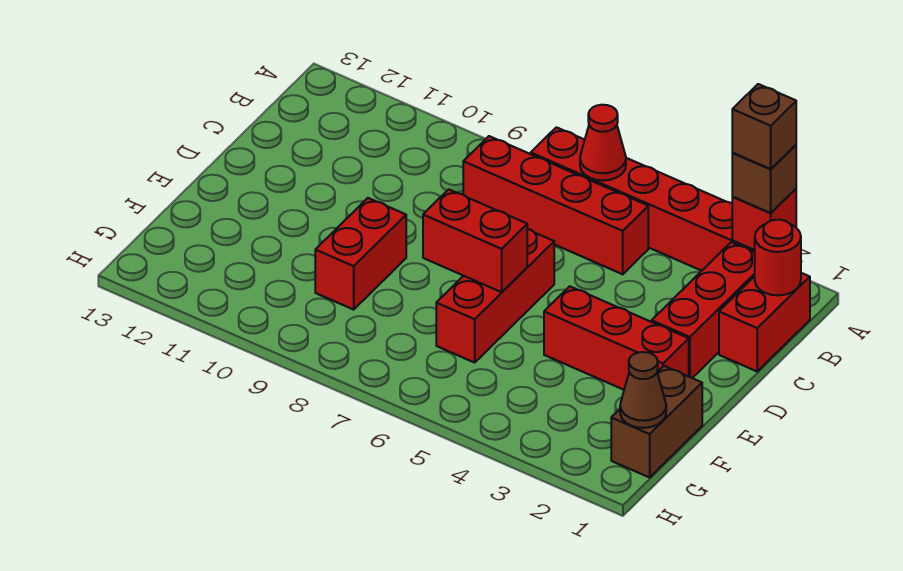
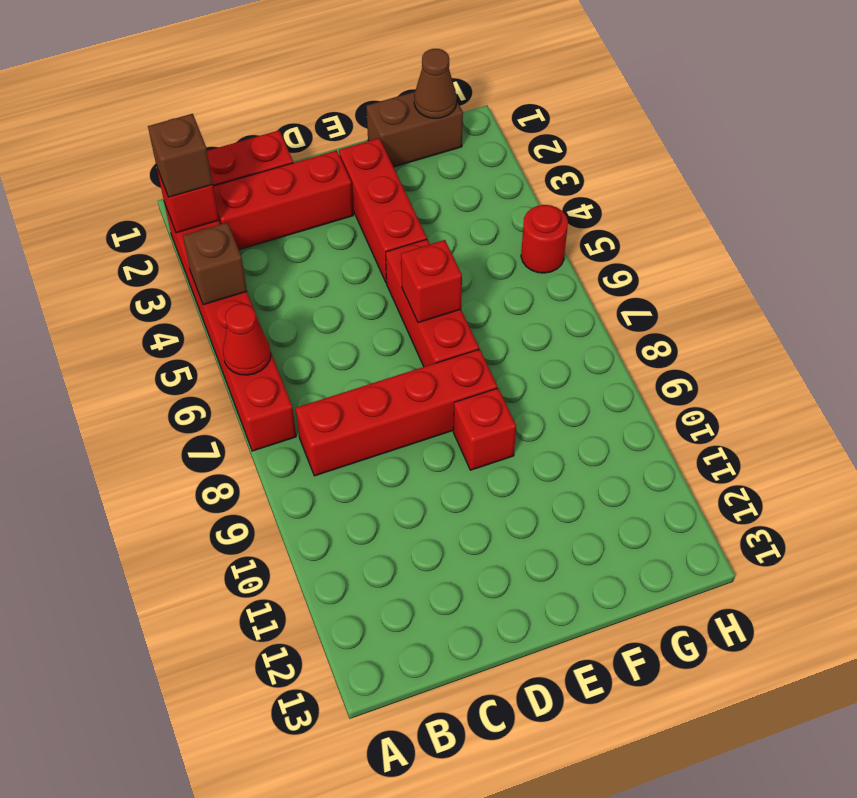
brown 1x1 brick [732,84,796,169] -> brown 1x1 brick moved to [183,222,247,305]
red 1x1 round brick [755,220,801,295] -> red 1x1 round brick moved to [521,205,568,273]
red 1x4 brick [463,136,648,274] -> red 1x4 brick turned to [296,349,497,476]
red 1x3 brick [436,229,554,363] -> red 1x3 brick turned to [386,239,479,367]
red 1x2 brick [423,189,527,292] -> red 1x1 brick [401,240,462,323]
red 1x2 brick [315,198,406,310] -> red 1x1 brick [453,388,516,470]

